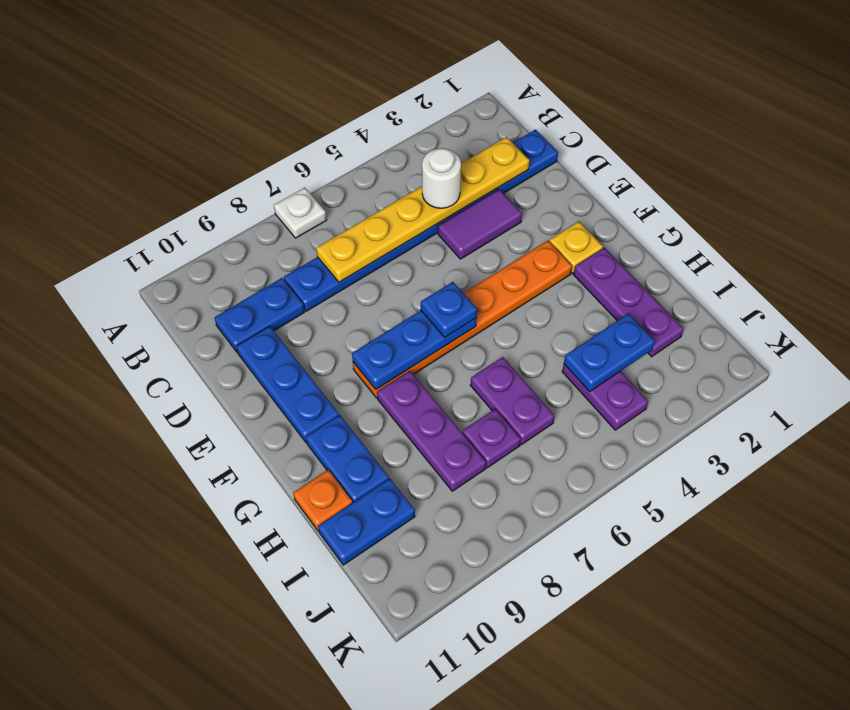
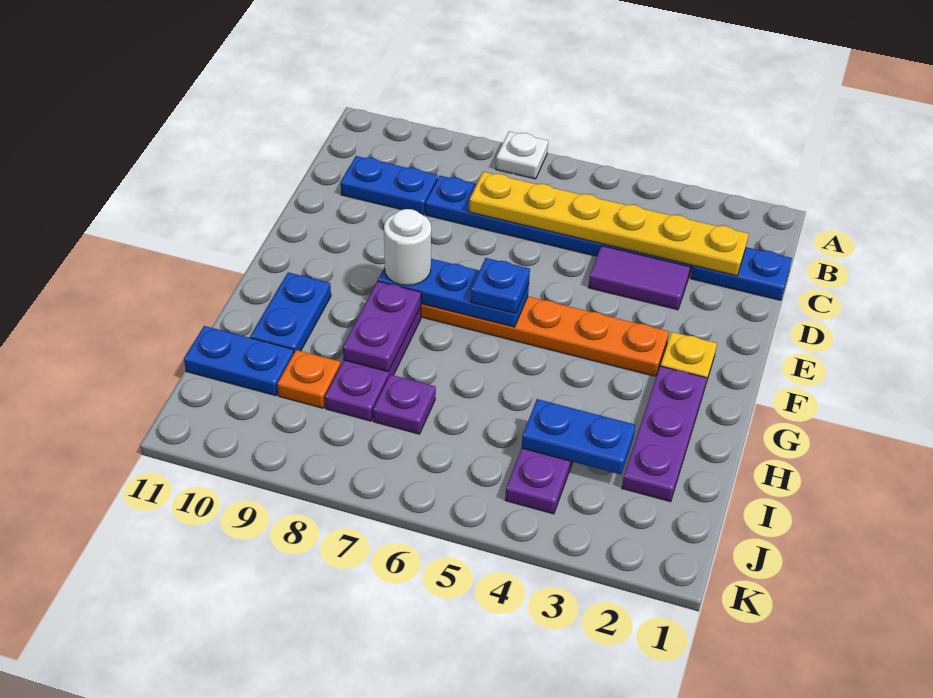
white 1x1 round brick [422,148,461,208] -> white 1x1 round brick moved to [384,209,431,285]
blue 1x3 plate [236,326,339,442] -> none
purple 1x2 plate [470,357,555,445] -> purple 1x2 plate moved to [343,281,421,372]
orange 1x1 plate [293,470,352,531] -> orange 1x1 plate moved to [277,350,341,408]

